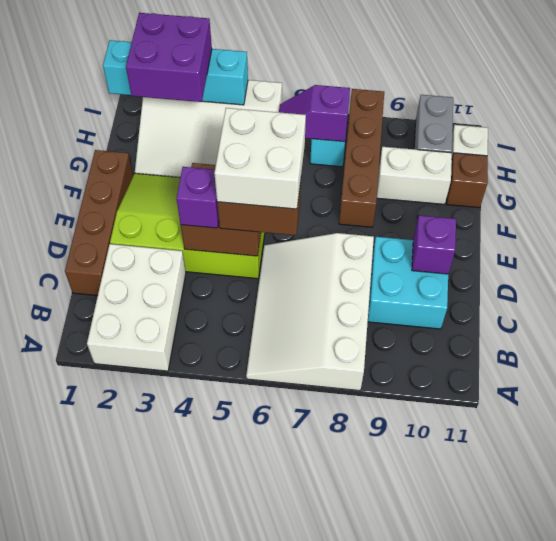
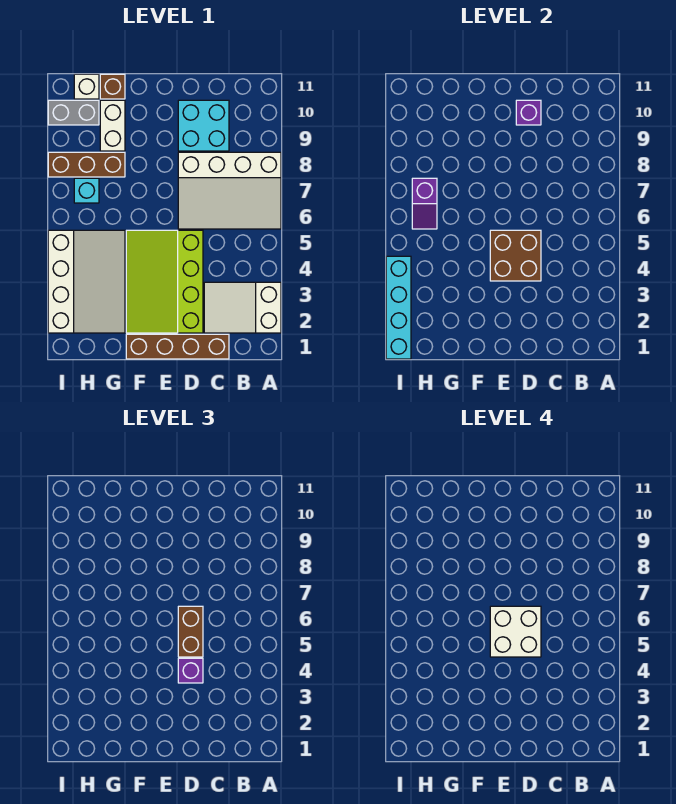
white 2x3 brick [87,244,186,371] -> white 2x3 slope [204,282,281,333]
brown 1x4 brick [339,89,384,227] -> brown 1x3 brick [48,152,125,177]
purple 2x2 brick [126,13,212,102] -> none

